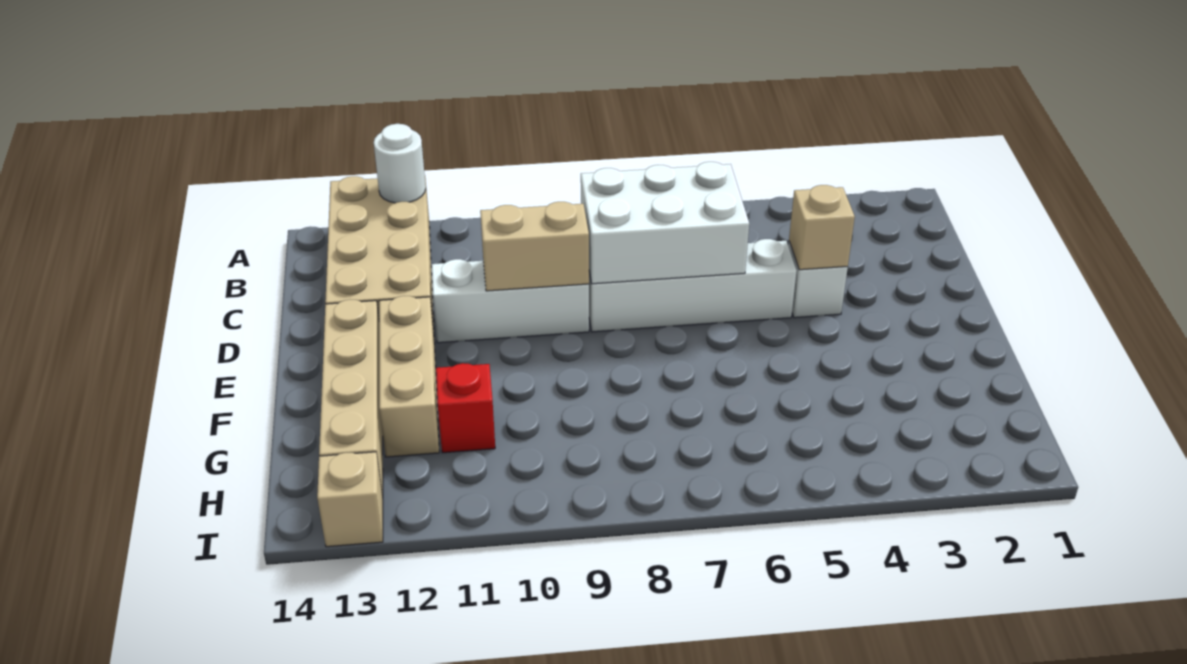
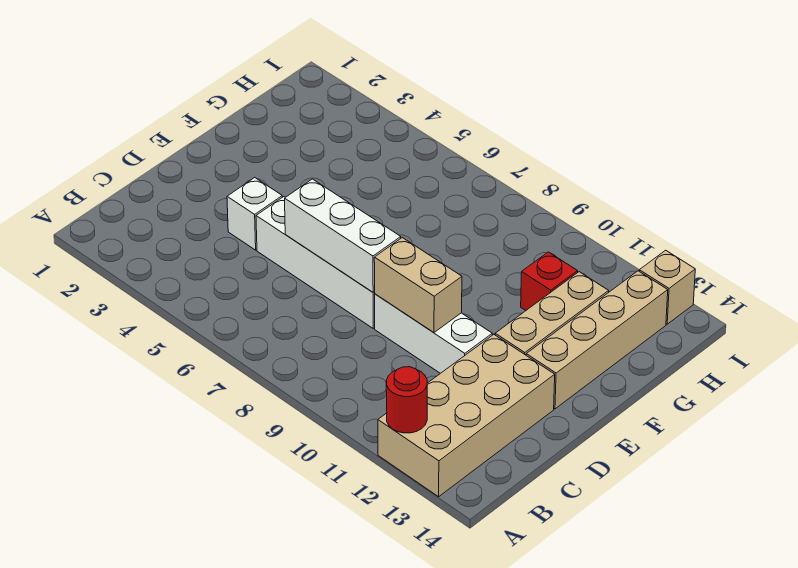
white 1x1 round brick [374,124,426,203] -> red 1x1 round brick [386,367,427,433]
white 2x3 brick [581,162,749,284] -> white 1x3 brick [285,179,401,292]
tan 1x1 brick [789,185,855,270] -> none

